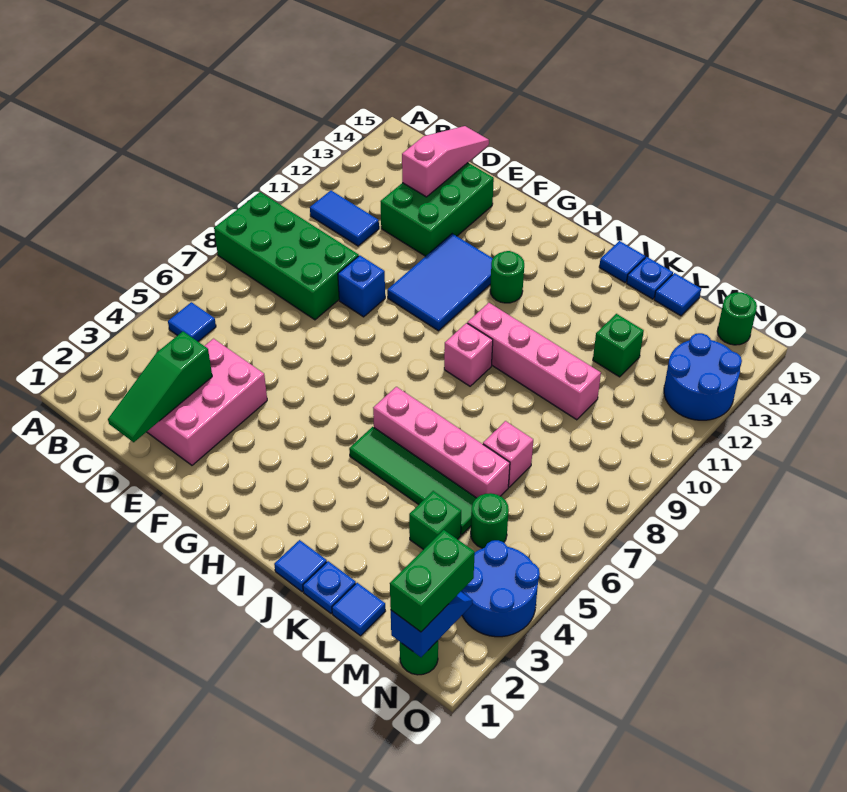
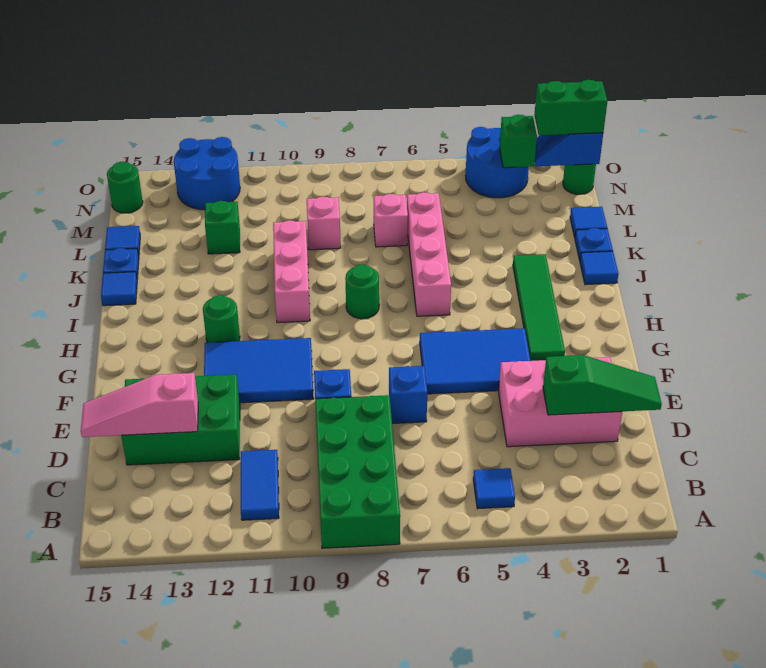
none -> blue 1x1 brick [389,366,427,423]
none -> blue 2x3 tile [420,328,530,394]
green 1x4 tile [349,427,476,535] -> green 1x4 tile moved to [513,254,565,361]
pink 1x1 brick [444,323,493,386] -> pink 1x1 brick moved to [307,197,341,250]
pink 1x4 brick [467,303,601,420] -> pink 1x3 brick [273,220,310,323]
green 1x1 brick [409,491,461,550] -> green 1x1 brick moved to [499,115,537,168]
green 1x1 round brick [471,493,509,548] -> green 1x1 round brick moved to [345,264,379,319]

